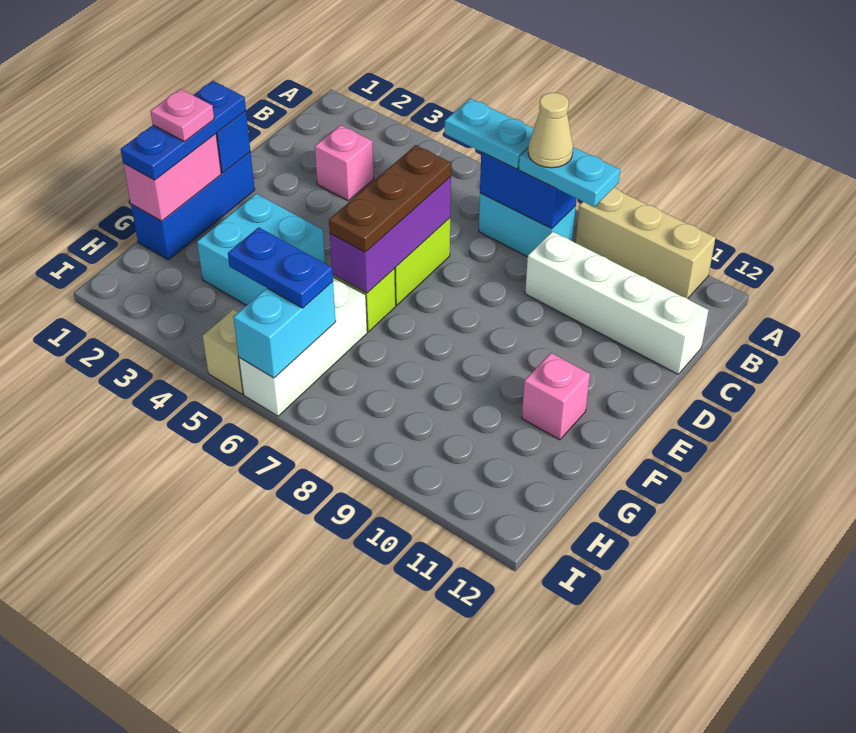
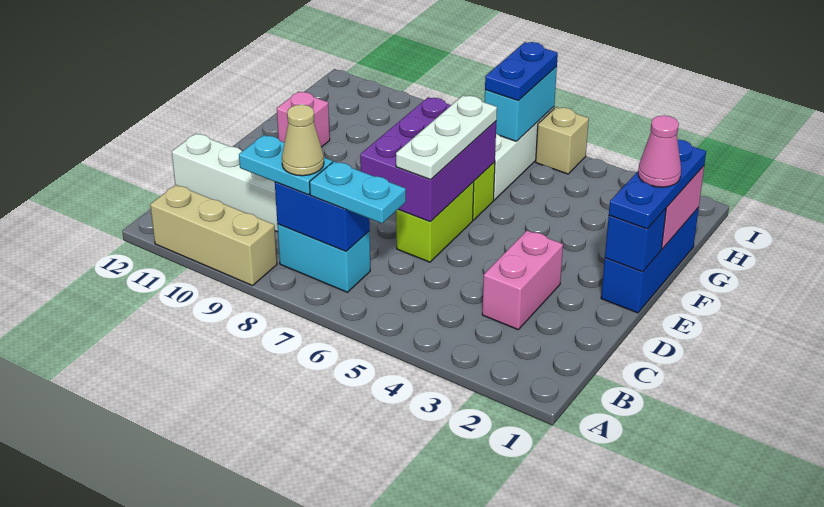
pink 1x1 brick [315,125,374,201] -> pink 1x2 brick [482,231,563,329]
purple 1x3 brick [330,177,451,293] -> purple 2x3 brick [360,97,496,222]
brown 1x3 plate [329,145,451,252] -> white 1x3 plate [396,95,497,180]
pink 1x1 plate [150,89,214,142] -> pink 1x1 cone [638,116,681,187]
cyan 2x2 brick [197,194,325,305] -> none
blue 1x2 plate [228,227,333,308] -> blue 1x2 plate turned to [485,42,558,101]

